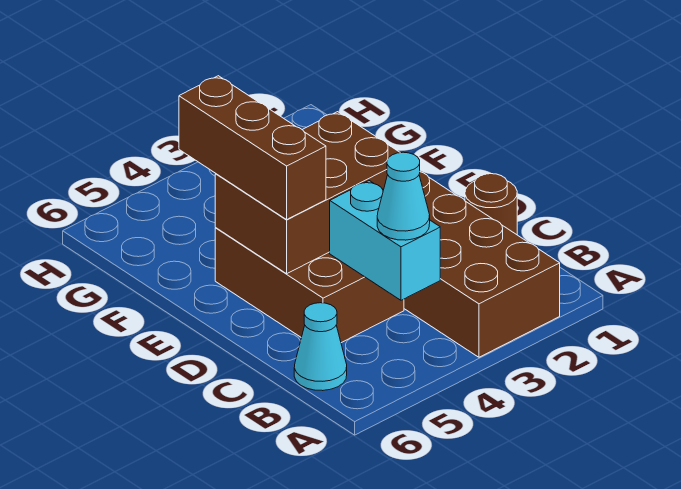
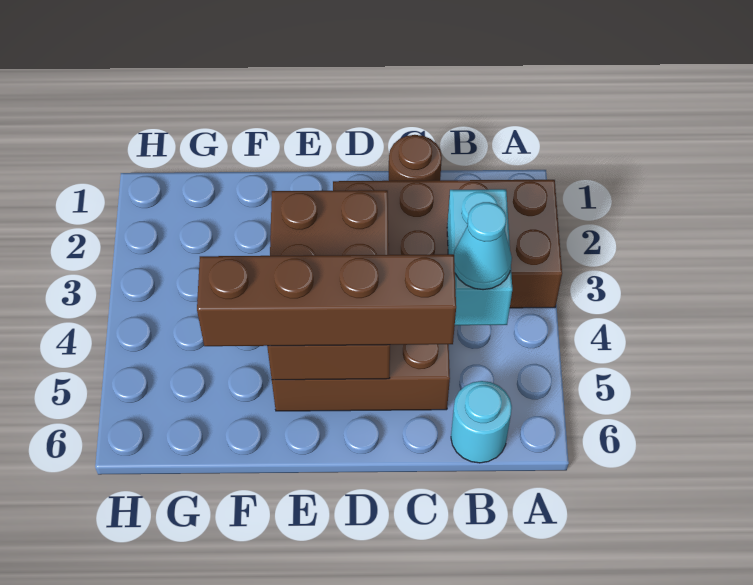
cyan 1x2 brick [330,181,440,300] -> cyan 1x2 brick turned to [447,189,512,325]
cyan 1x1 cone [294,303,347,391] -> cyan 1x1 round brick [451,381,512,463]
brown 1x3 brick [179,76,326,219] -> brown 1x4 brick [197,254,456,346]

